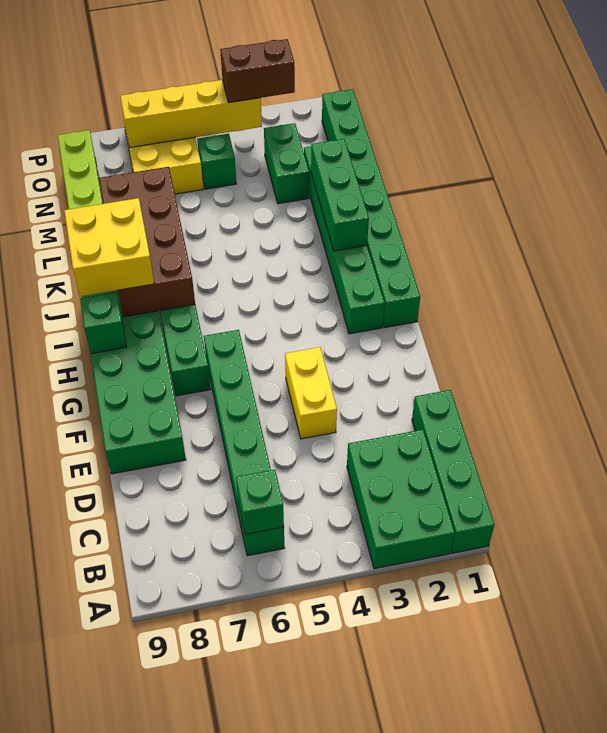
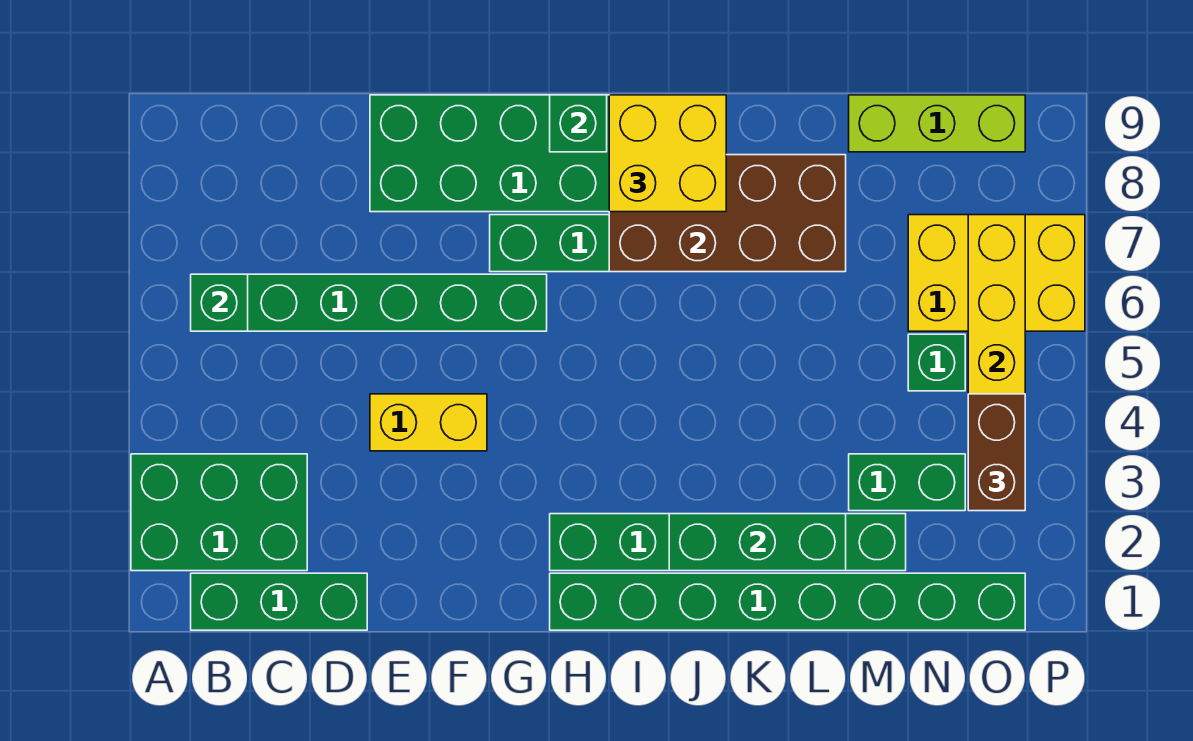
green 1x4 brick [412,390,494,553] -> green 1x3 brick [191,573,367,630]

